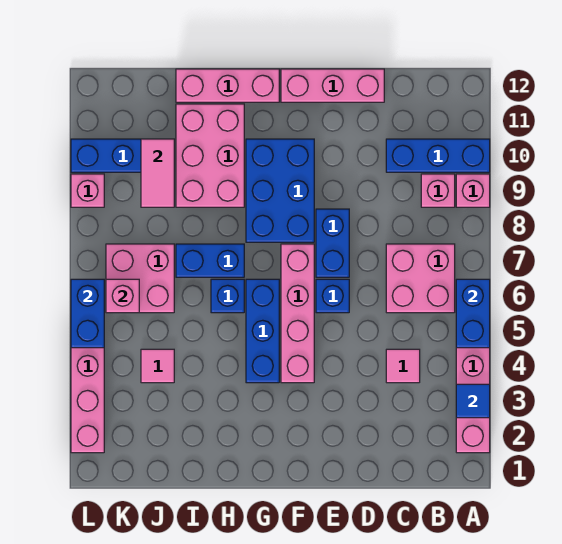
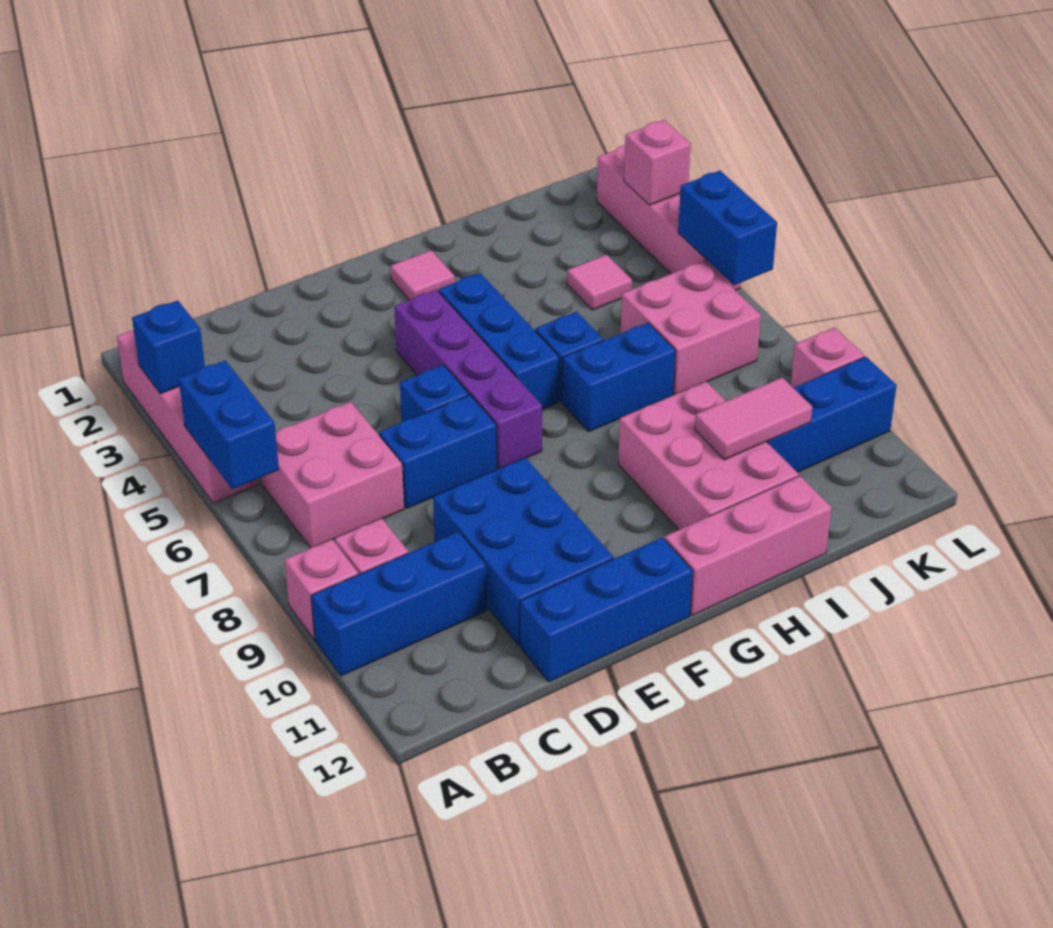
blue 1x1 tile [456,384,490,418] -> blue 1x1 brick [132,300,205,394]
pink 1x1 tile [386,349,420,383] -> pink 1x1 tile moved to [391,250,455,300]
pink 1x3 brick [281,69,384,102] -> blue 1x3 brick [520,537,693,682]
blue 1x2 brick [316,209,349,277] -> blue 1x2 brick turned to [379,395,497,508]
pink 1x4 brick [281,244,314,383] -> purple 1x4 brick [394,290,542,469]
blue 2x3 brick [246,139,314,242] -> blue 2x3 brick moved to [433,458,614,645]
pink 1x2 tile [141,139,174,207] -> pink 1x2 tile turned to [695,378,812,460]
pink 1x1 brick [106,279,139,313] -> pink 1x1 brick moved to [624,120,691,205]

